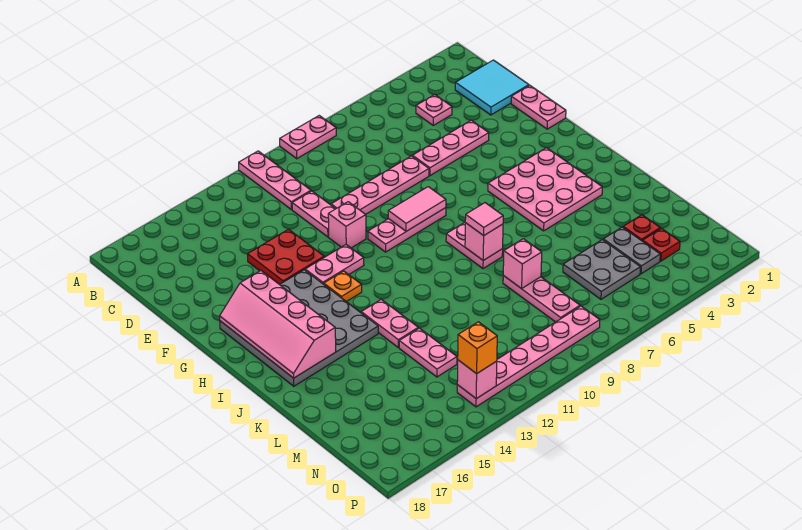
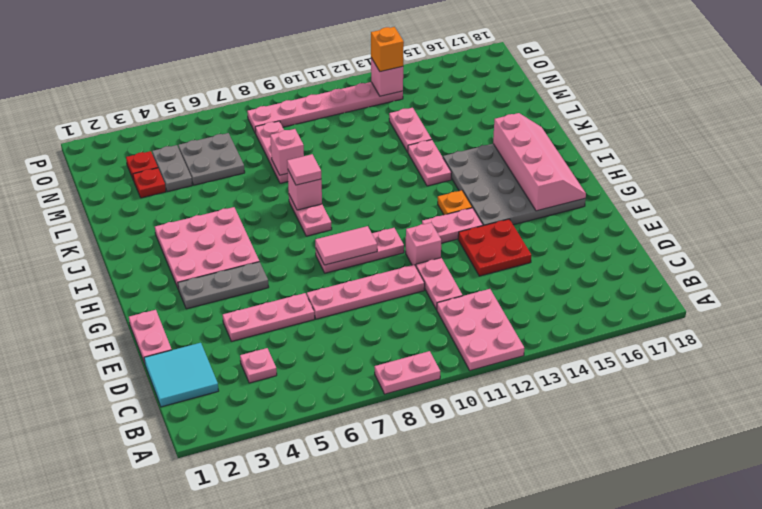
pink 1x3 plate [239,151,311,210] -> pink 2x3 plate [437,289,524,371]
none -> grey 1x3 plate [178,262,269,309]

